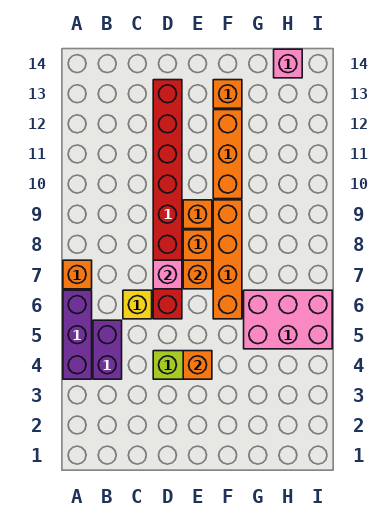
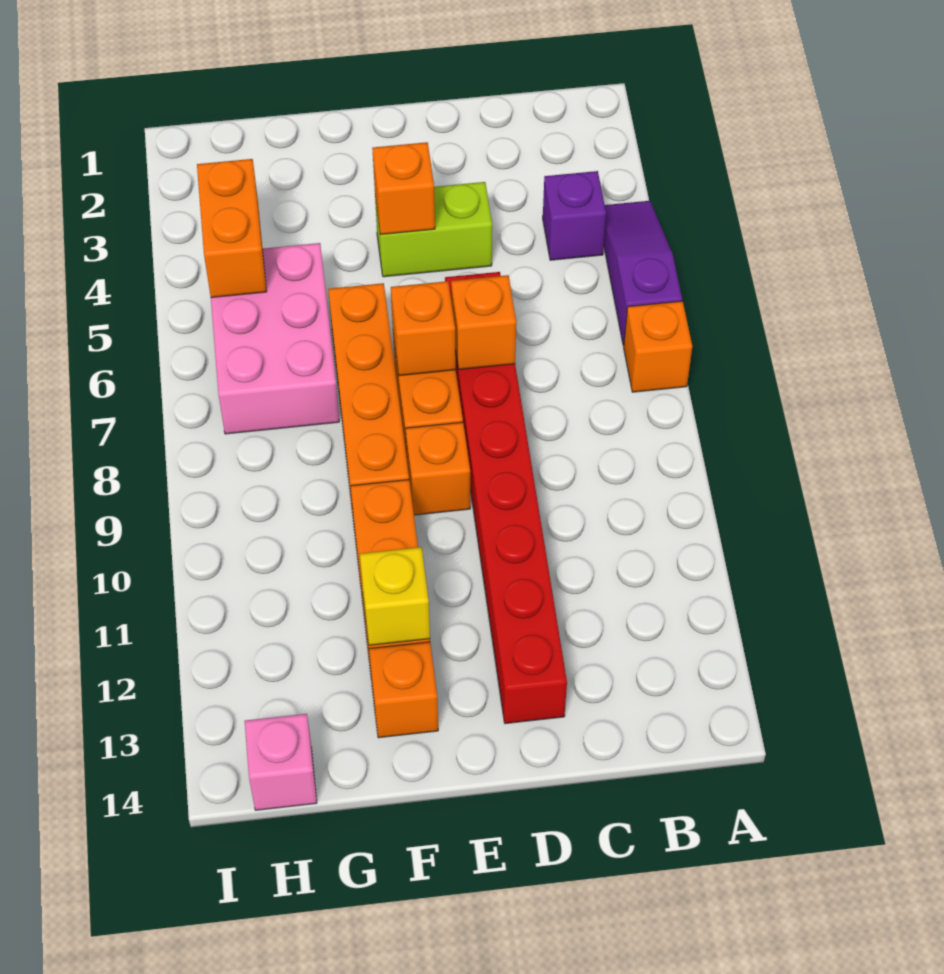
purple 1x3 brick [63,290,92,379] -> purple 1x3 slope [604,201,682,345]
purple 1x2 brick [93,320,122,379] -> purple 1x1 brick [543,171,606,260]
yellow 1x1 brick [123,290,152,319] -> yellow 1x1 brick moved to [360,547,430,645]
pink 1x1 brick [153,260,182,289] -> orange 1x1 brick [451,275,516,370]
pink 2x3 brick [244,290,332,349] -> pink 2x3 brick turned to [211,243,339,434]
none -> orange 1x2 brick [197,159,267,298]

